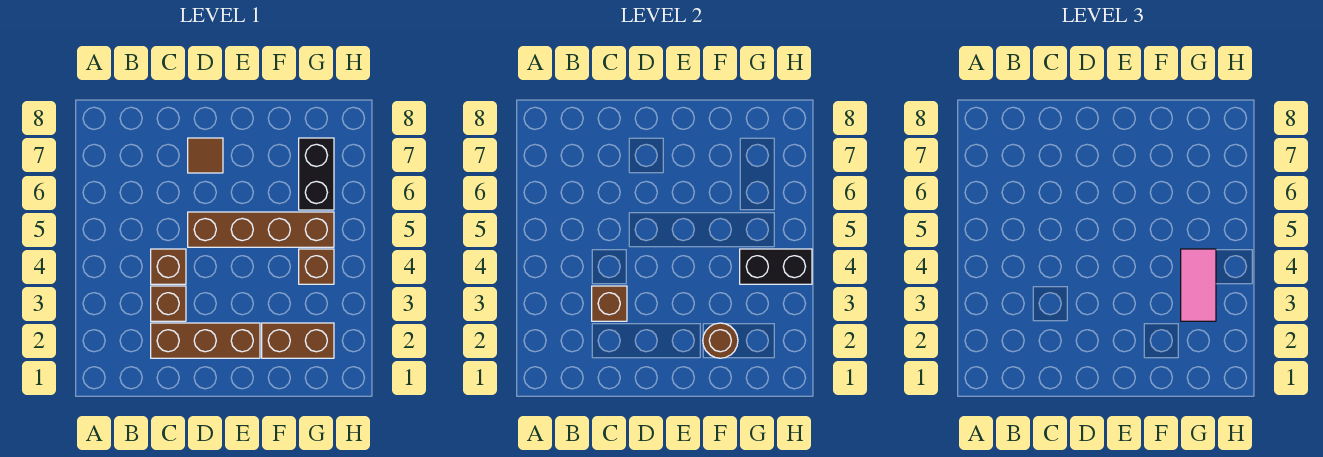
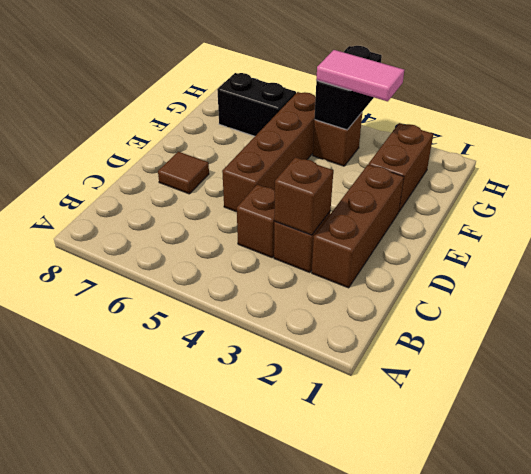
brown 1x1 round brick [703,323,738,358] -> none

